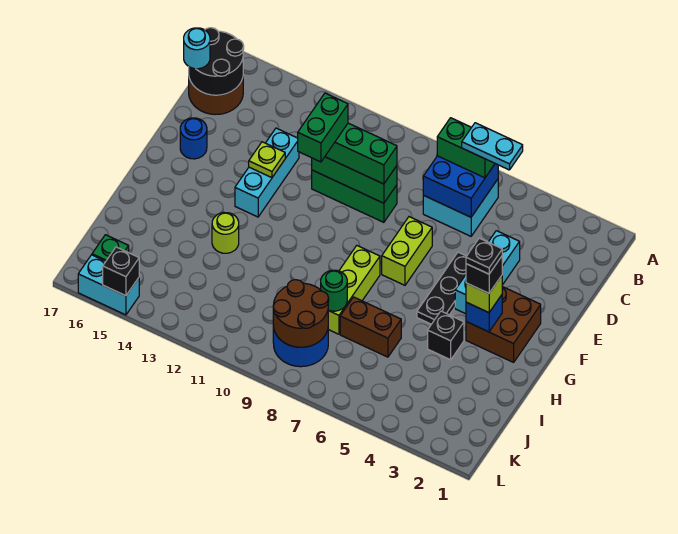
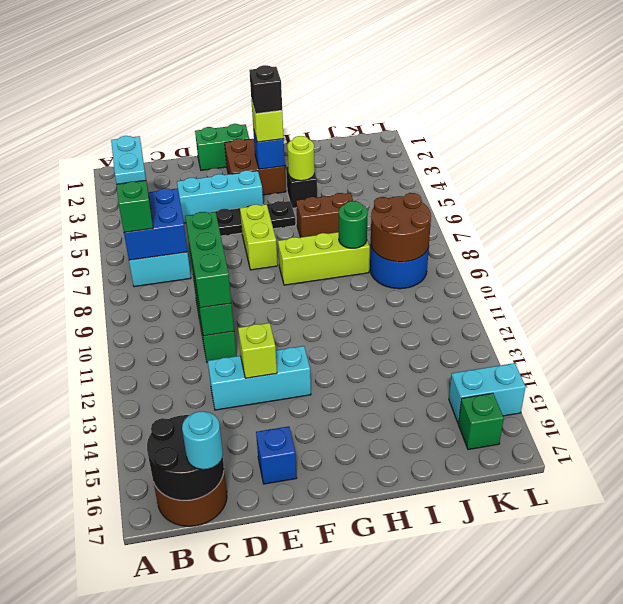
green 1x2 brick [298,93,348,162] -> green 1x2 brick moved to [195,124,249,170]
lime 1x2 brick [382,217,432,285] -> lime 1x2 brick turned to [240,204,278,270]
lime 1x1 plate [249,142,285,178] -> lime 1x1 brick [238,323,277,378]
blue 1x1 round brick [180,118,207,159] -> blue 1x1 brick [256,426,297,484]
black 1x1 plate [466,238,502,274] -> none
lime 1x1 round brick [212,213,239,253] -> lime 1x1 round brick moved to [287,136,315,181]
brown 1x2 brick [340,297,401,357] -> brown 1x2 brick turned to [296,193,353,237]
cyan 1x2 brick [78,255,139,315] -> cyan 1x2 brick turned to [449,363,526,423]
black 1x1 brick [103,247,139,296] -> none

